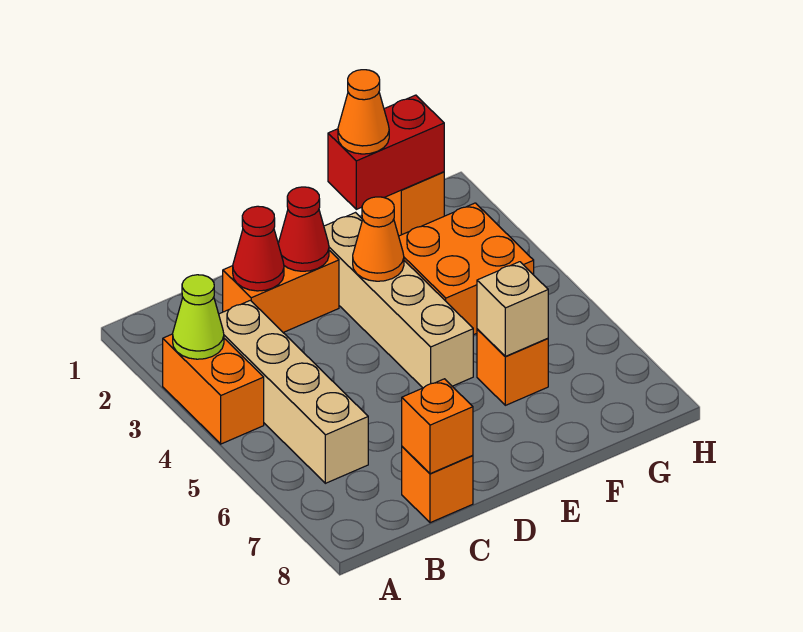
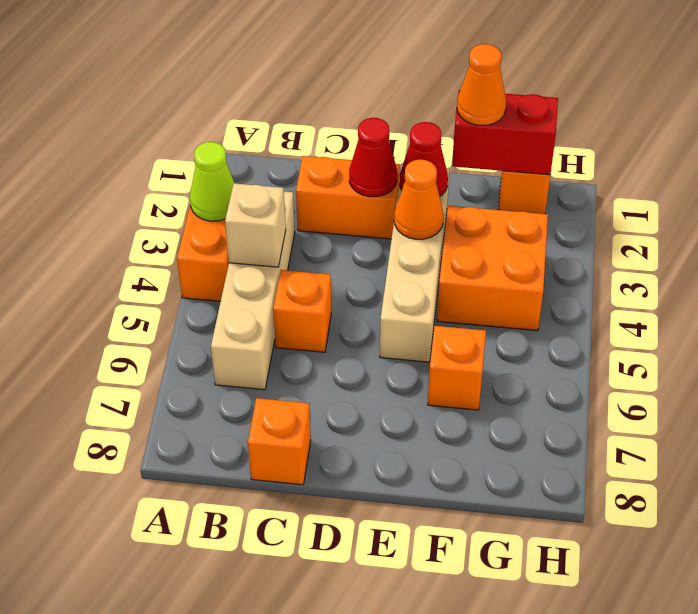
red 1x1 cone [233,206,284,291] -> red 1x1 cone moved to [400,122,448,196]
orange 1x1 brick [402,379,473,474] -> orange 1x1 brick moved to [273,270,331,352]
tan 1x1 brick [477,262,548,356] -> tan 1x1 brick moved to [225,183,286,267]

